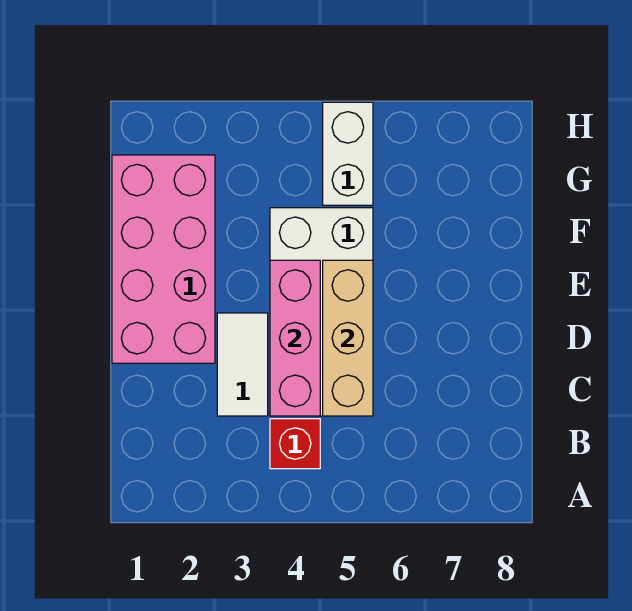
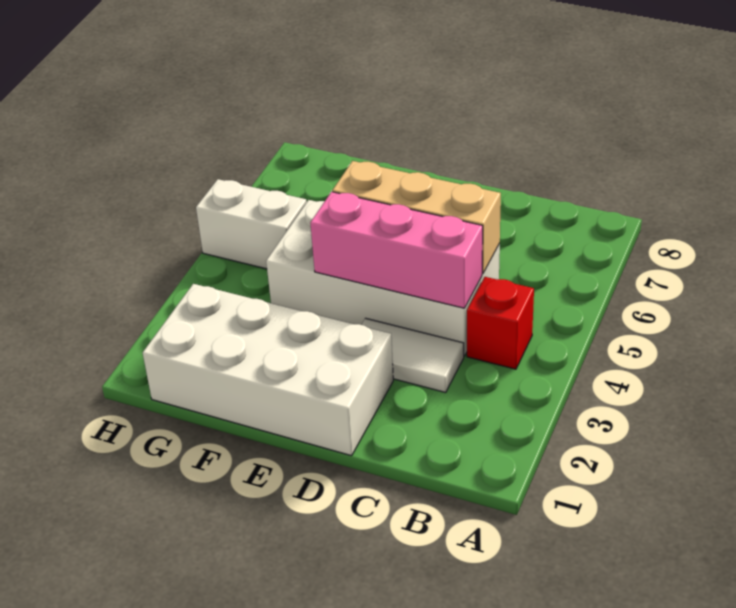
pink 2x4 brick [112,155,215,363] -> white 2x4 brick [143,284,393,456]

